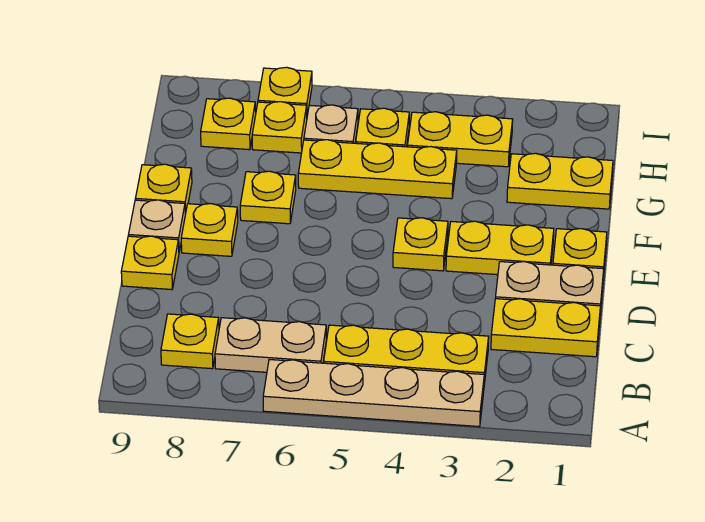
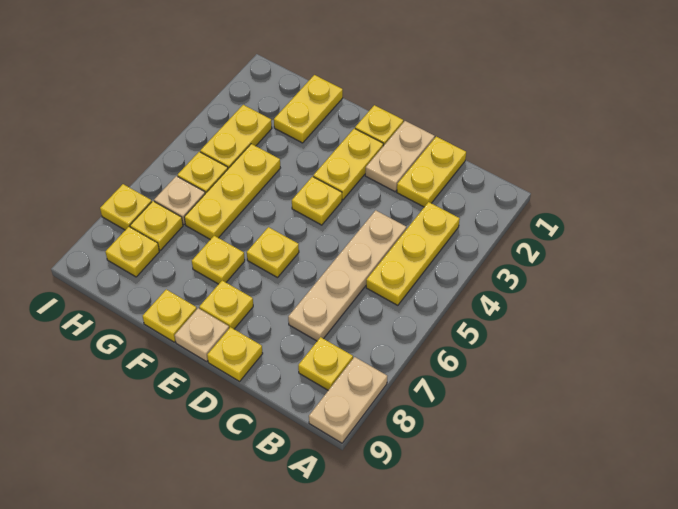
tan 1x4 plate [263,360,484,427] -> tan 1x4 plate moved to [288,210,406,341]
tan 1x2 plate [215,318,326,372] -> tan 1x2 plate moved to [309,357,387,443]
none -> yellow 1x1 plate [247,227,299,278]

